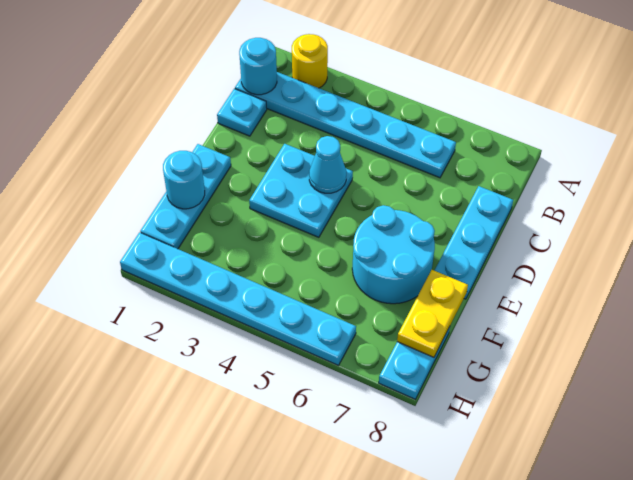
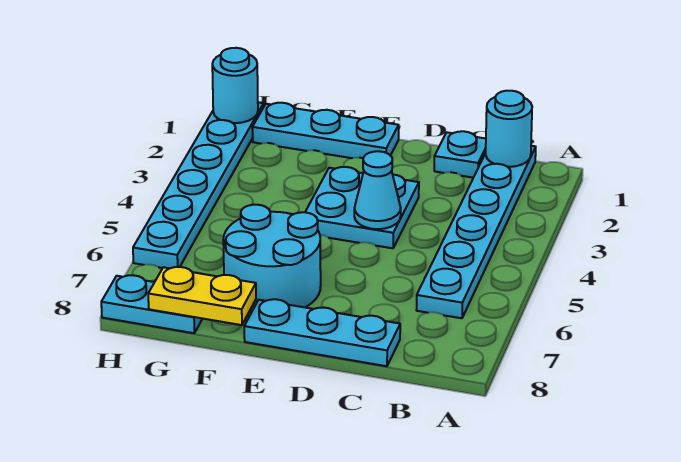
yellow 1x1 round brick [292,34,328,88] -> none
cyan 1x1 round brick [163,151,205,209] -> cyan 1x1 round brick moved to [212,48,258,123]

